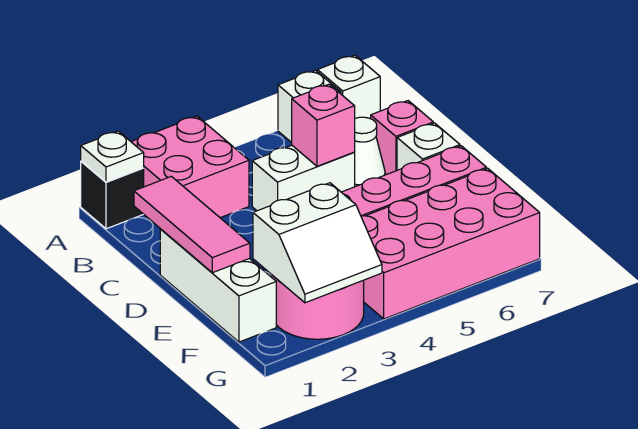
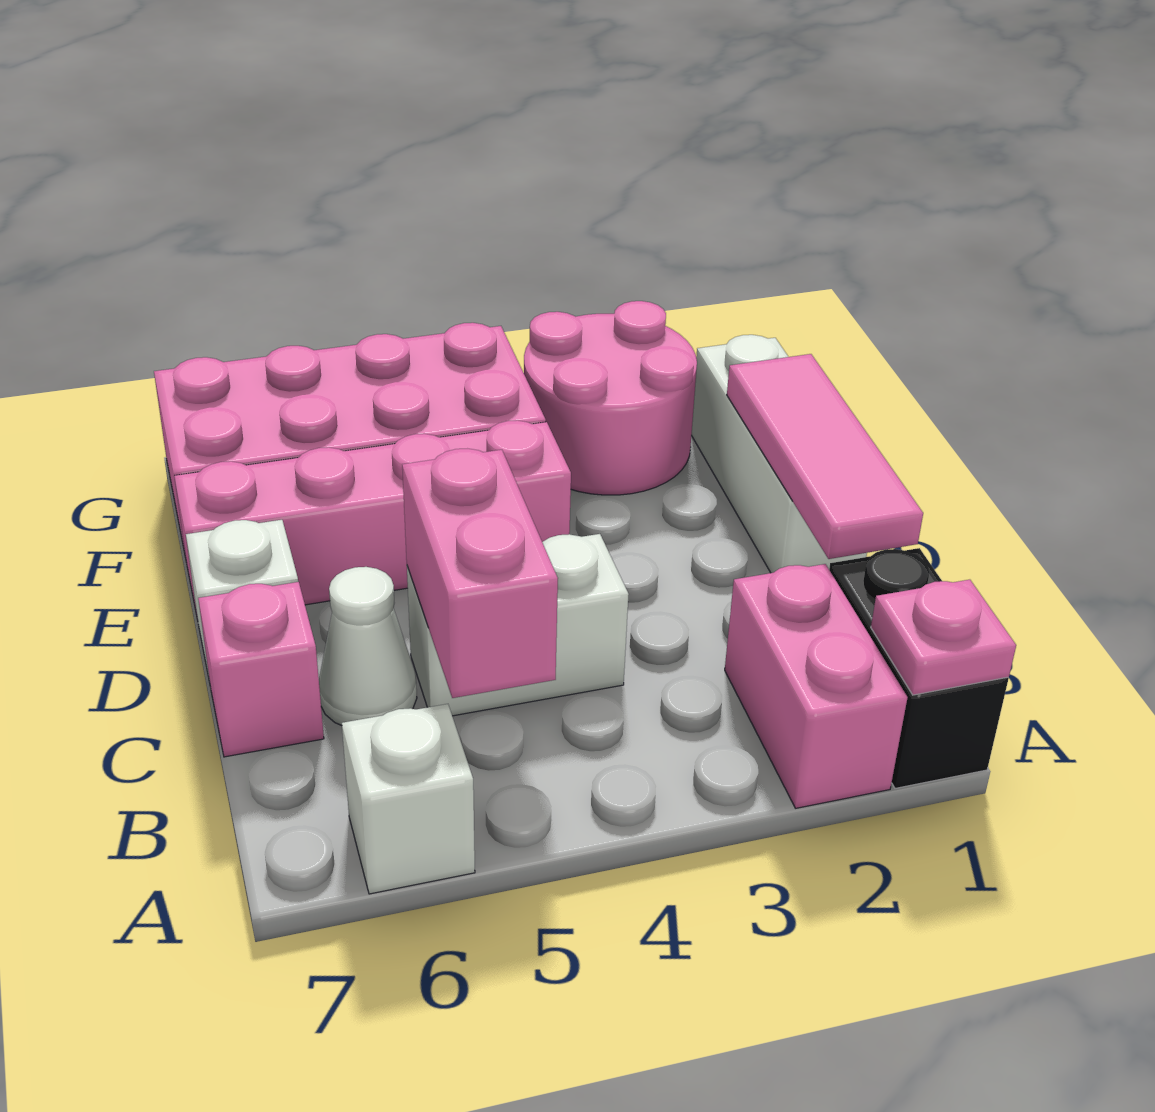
black 1x1 brick [81,161,144,229] -> black 1x2 brick [829,548,1009,788]
white 1x1 plate [81,131,144,182] -> pink 1x1 plate [871,580,1016,695]
pink 2x2 brick [131,116,249,218] -> pink 1x2 brick [725,564,908,808]
white 1x1 brick [317,55,380,119] -> none
pink 1x1 brick [292,84,355,166] -> pink 1x2 brick [402,449,558,698]
white 2x2 slope [253,183,382,303] -> none

